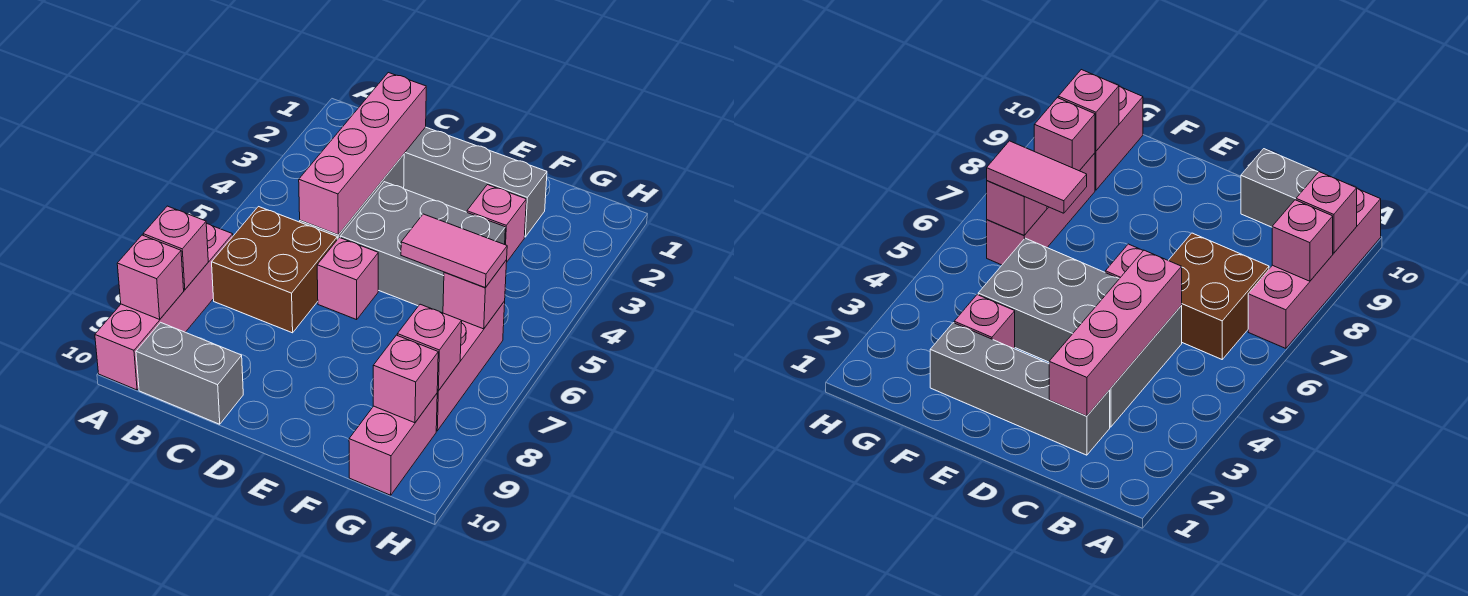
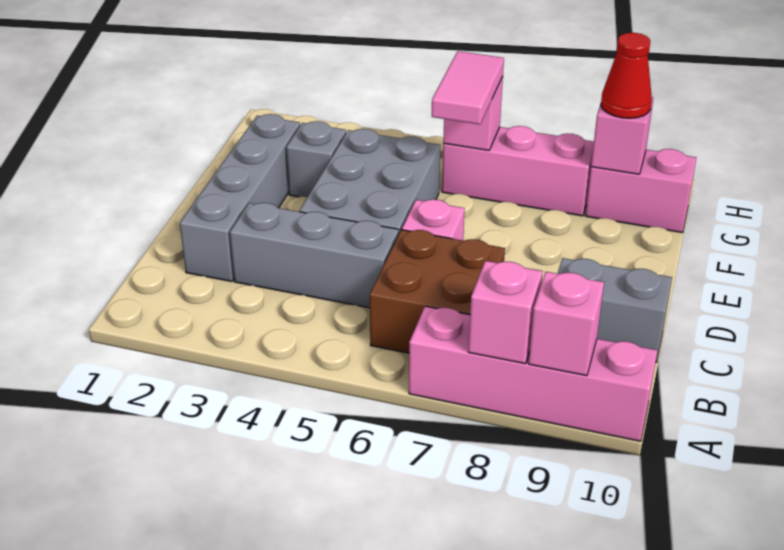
grey 1x2 brick [136,322,243,424] -> grey 1x2 brick turned to [557,258,672,362]
pink 1x4 brick [299,73,426,235] -> none
pink 1x1 brick [467,185,526,261] -> grey 1x1 brick [286,121,346,197]
pink 1x1 brick [397,304,462,391] -> none
none -> red 1x1 cone [601,33,652,118]

